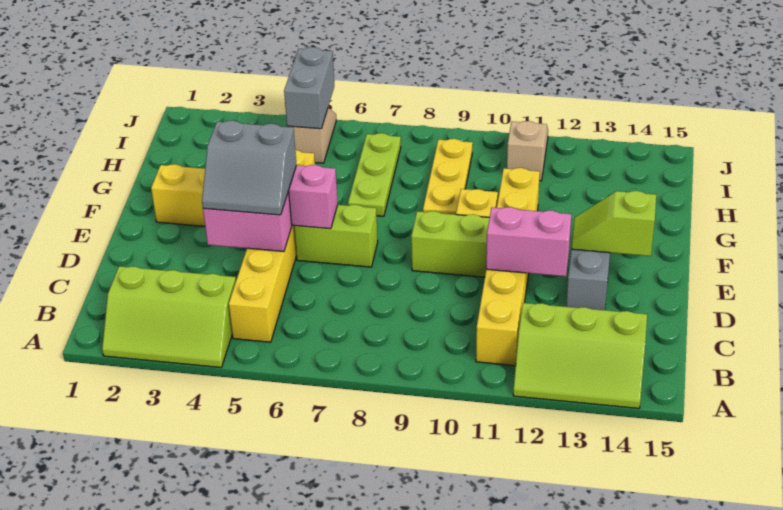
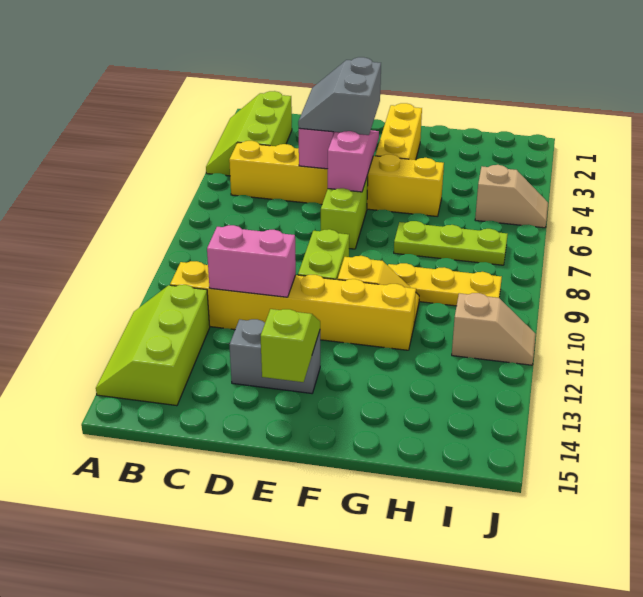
pink 1x2 brick [486,207,571,276] -> pink 1x2 brick turned to [207,225,296,297]
grey 1x2 brick [284,47,334,129] -> none

